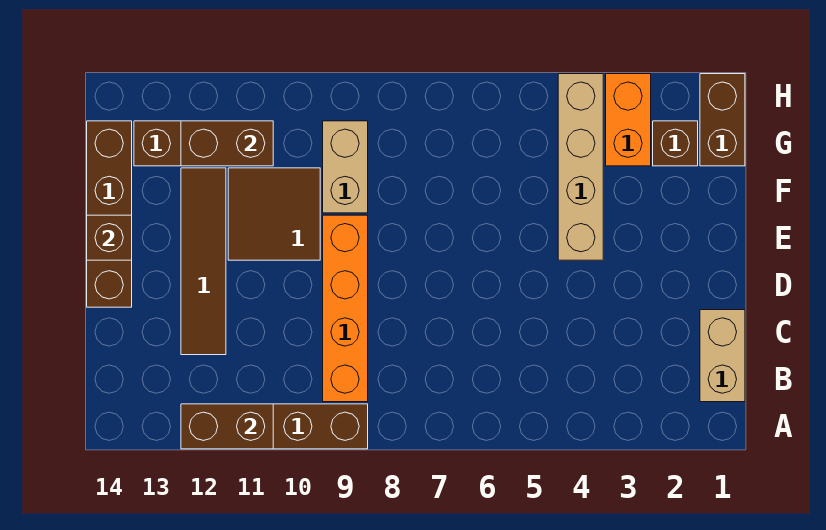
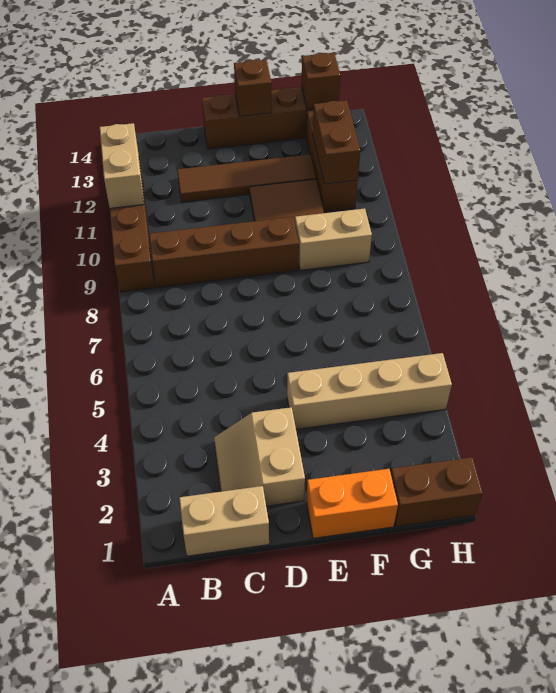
brown 1x2 brick [181,404,273,449] -> tan 1x2 brick [100,123,144,208]
orange 1x4 brick [323,215,368,402] -> brown 1x4 brick [149,217,299,288]
none -> tan 2x2 slope [214,407,305,506]
brown 1x1 brick [653,121,698,166] -> brown 1x1 brick moved to [301,53,340,109]
orange 1x2 brick [606,74,651,166] -> orange 1x2 brick moved to [306,469,398,538]

